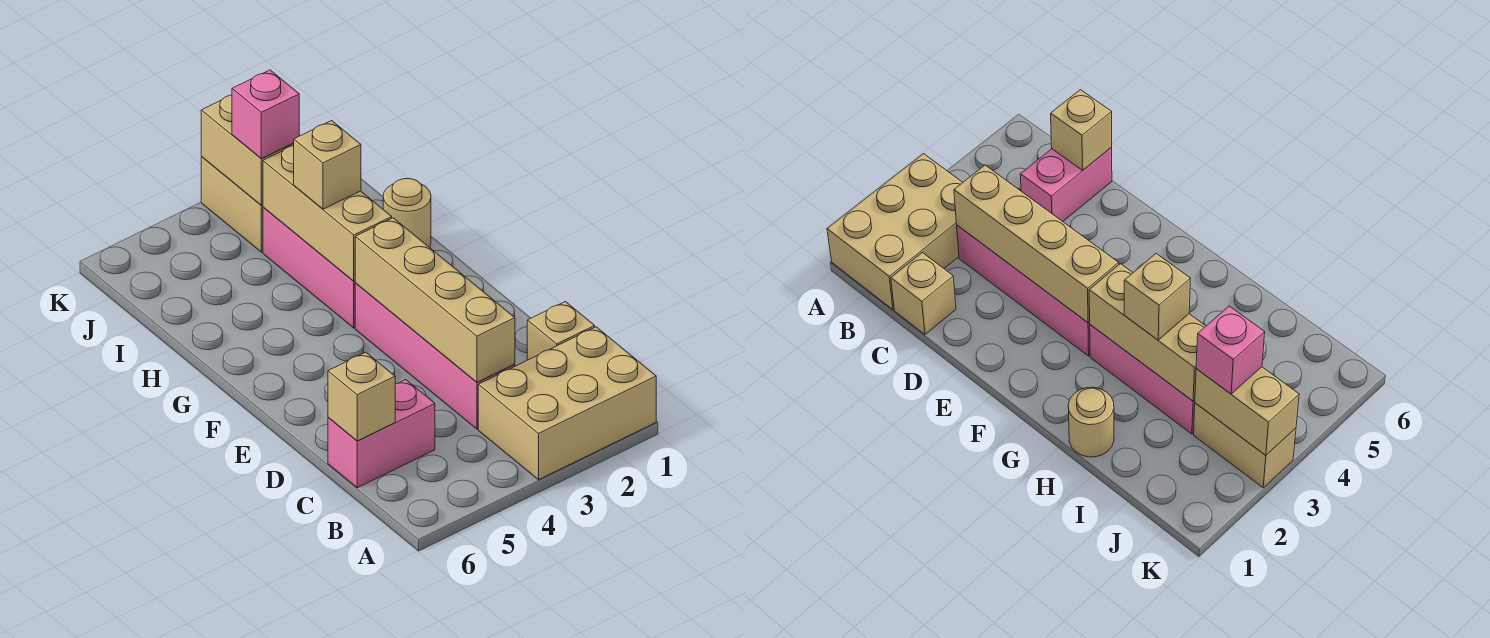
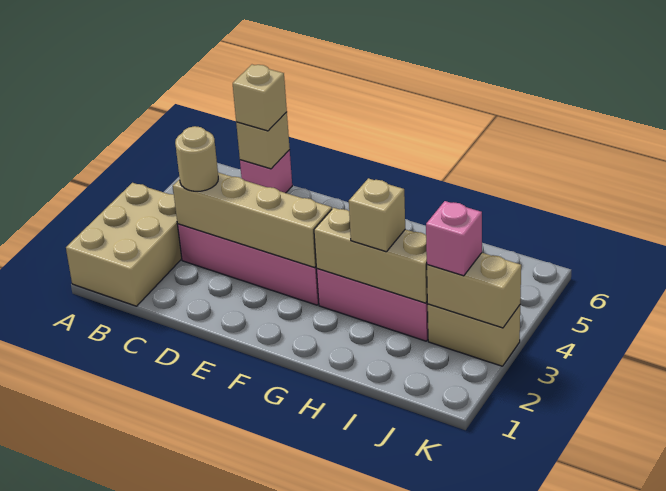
tan 1x1 brick [527,302,595,360] -> tan 1x1 brick moved to [233,65,287,131]
pink 1x2 brick [328,380,435,488] -> pink 1x1 brick [240,150,292,193]
tan 1x1 round brick [383,179,431,248] -> tan 1x1 round brick moved to [175,126,218,191]

